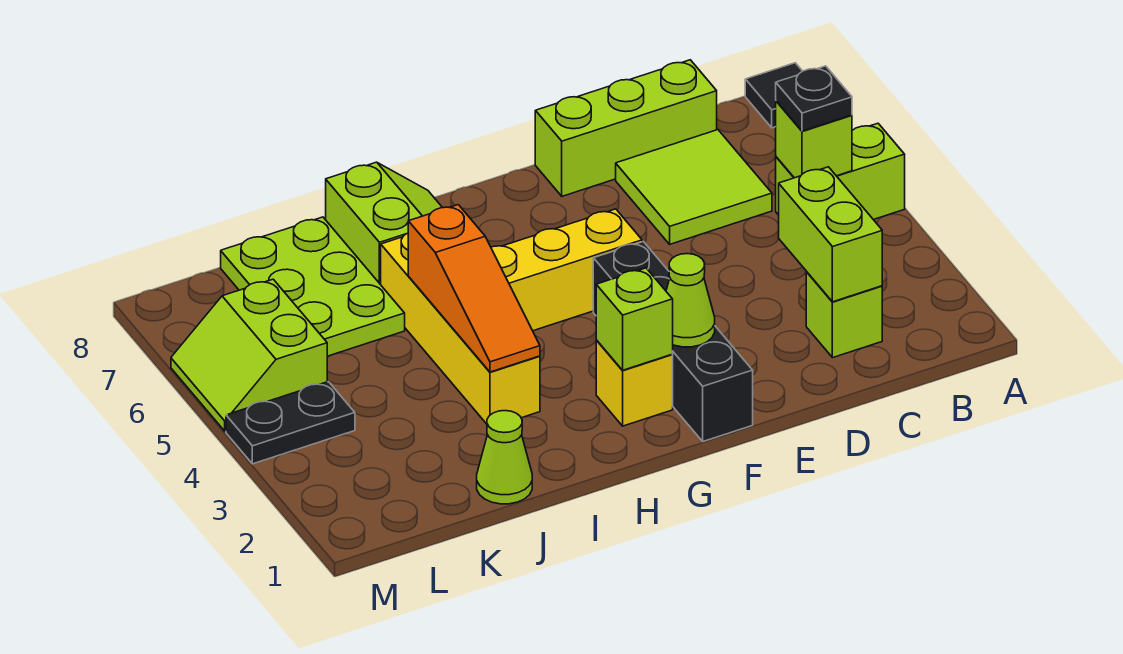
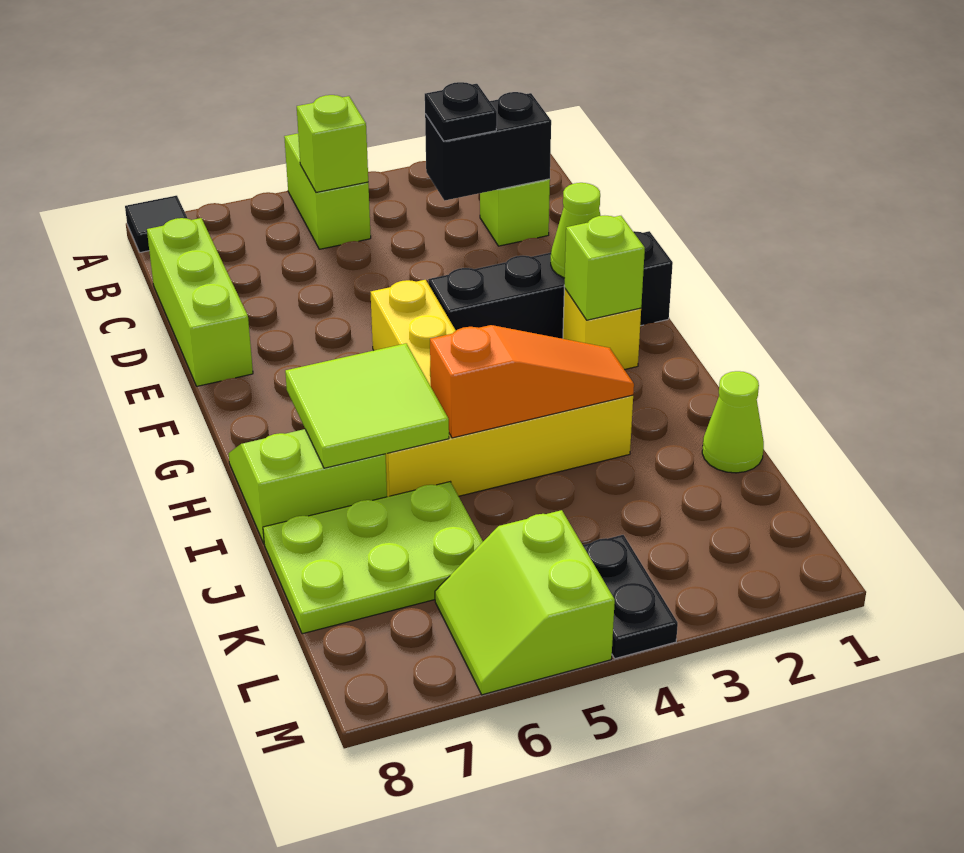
black 1x1 plate [776,66,852,131] -> black 1x1 plate moved to [425,82,497,141]
lime 1x2 brick [779,167,882,302] -> black 1x2 brick [425,92,551,201]
lime 2x2 tile [616,130,772,244] -> lime 2x2 tile moved to [285,343,449,468]
lime 2x2 slope [171,279,327,431] -> lime 2x2 slope turned to [435,510,615,695]

